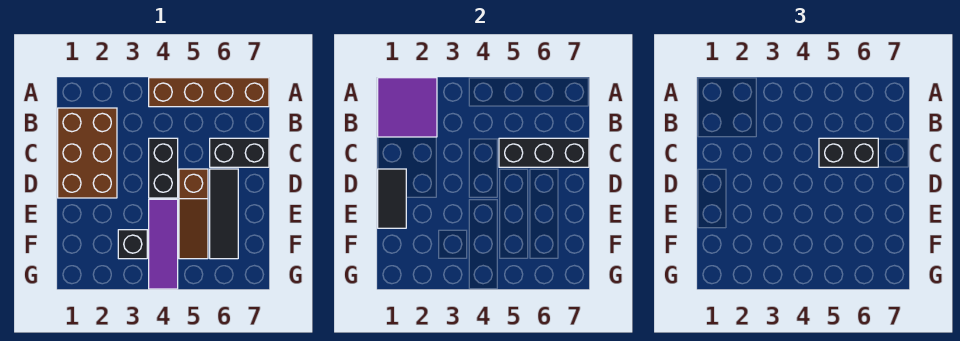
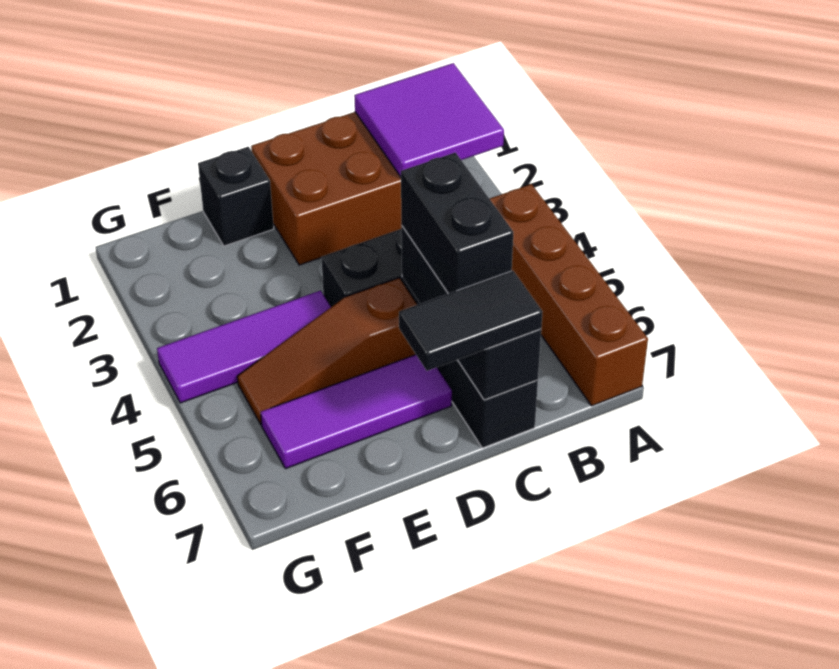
black 1x2 tile [378,169,406,228] -> black 1x2 tile moved to [399,271,542,371]
black 1x3 tile [210,169,238,259] -> purple 1x3 tile [261,355,452,469]
black 1x1 brick [118,230,147,259] -> black 1x1 brick moved to [198,147,274,246]

